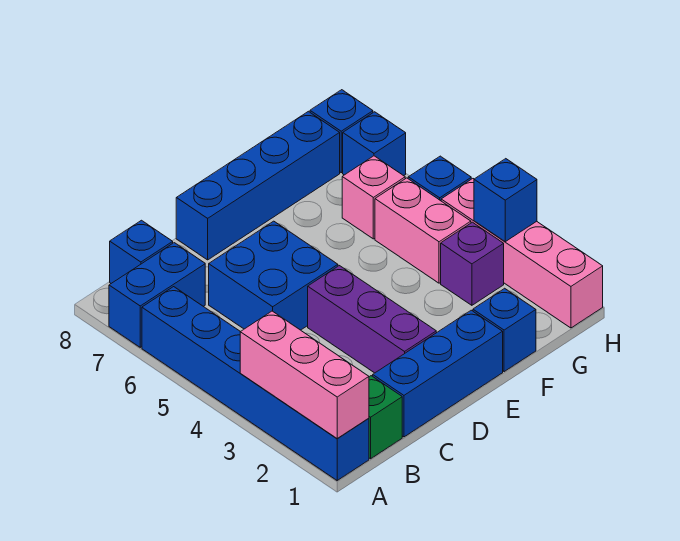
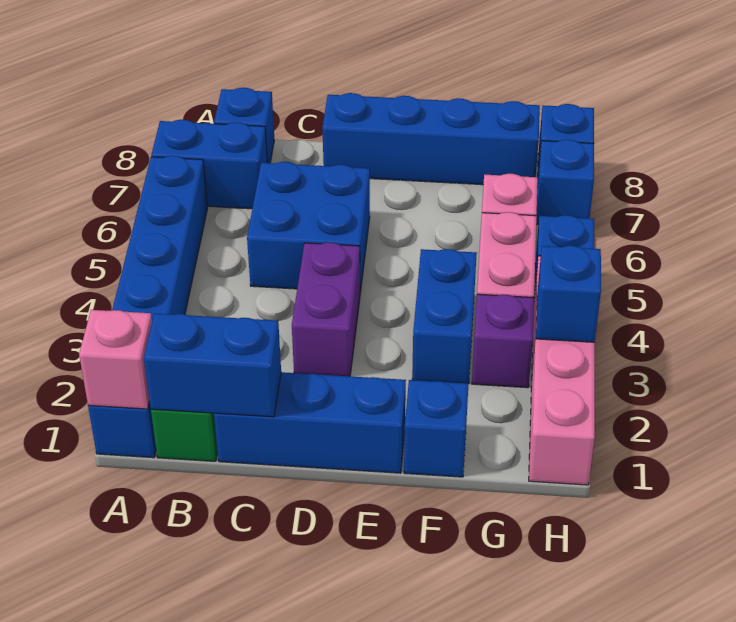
pink 1x3 brick [240,311,369,439] -> pink 1x1 brick [79,310,152,409]
none -> blue 1x2 brick [144,313,281,417]
purple 1x3 brick [308,266,436,373] -> purple 1x2 brick [292,243,360,376]
none -> blue 1x2 brick [412,249,477,384]

